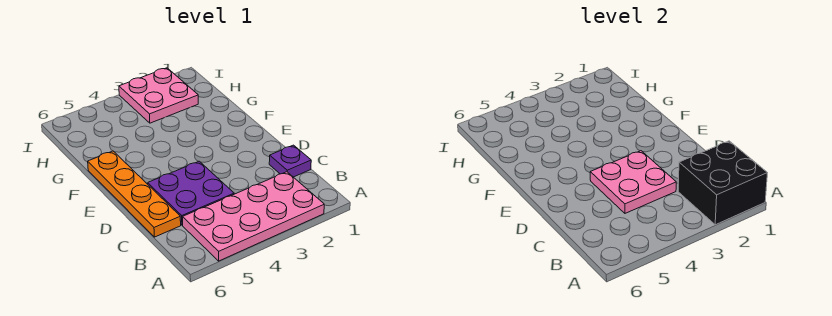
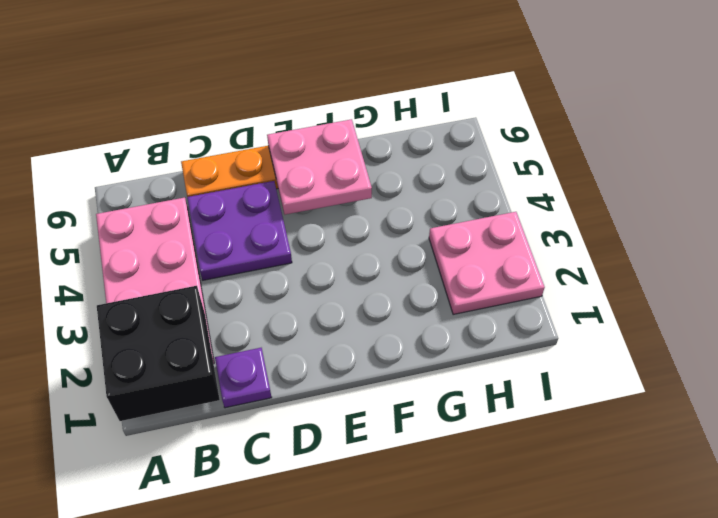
pink 2x2 plate [590,151,676,213] -> pink 2x2 plate moved to [267,119,372,215]

